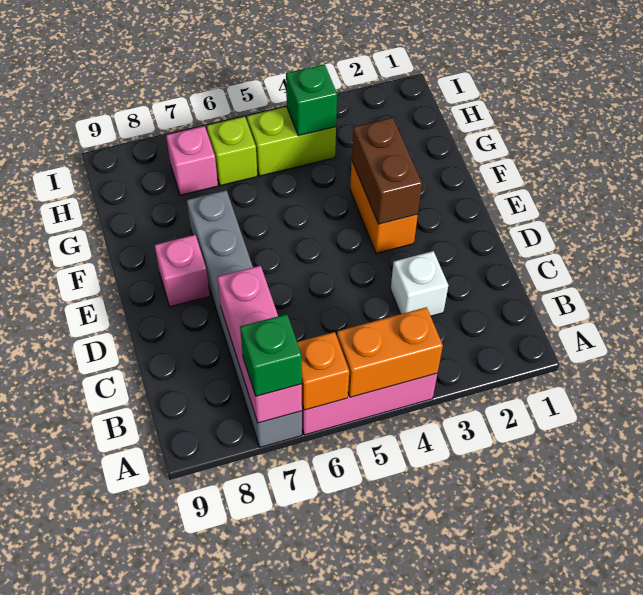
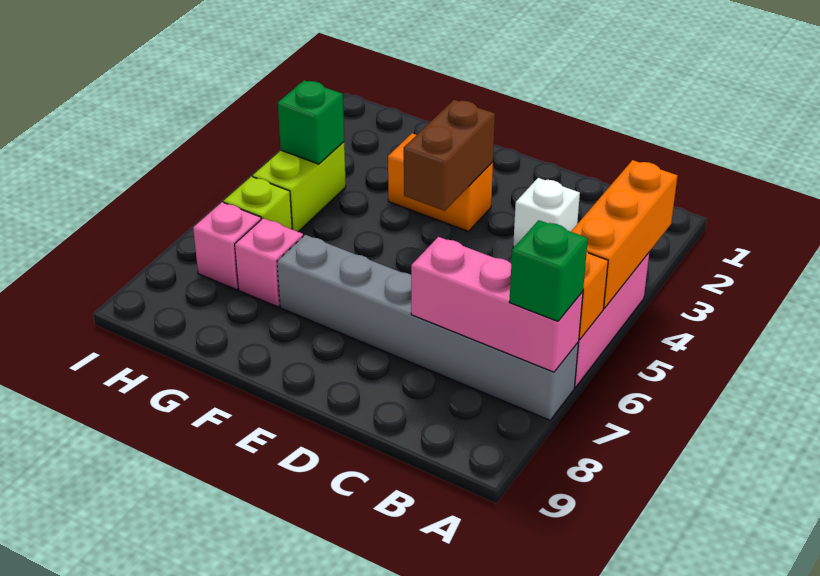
orange 1x2 brick [337,307,443,397] -> orange 1x3 brick [571,160,677,308]
brown 1x2 brick [352,118,422,224] -> brown 1x2 brick turned to [404,100,495,211]
pink 1x1 brick [155,235,210,307] -> pink 1x1 brick moved to [235,218,303,307]

